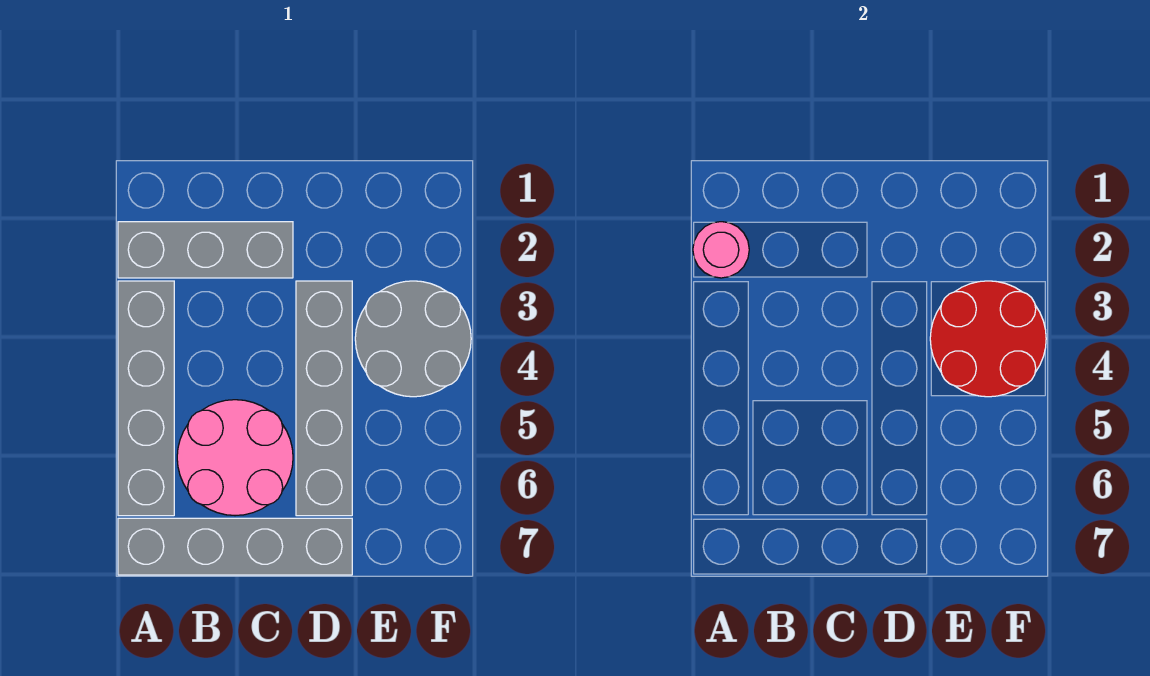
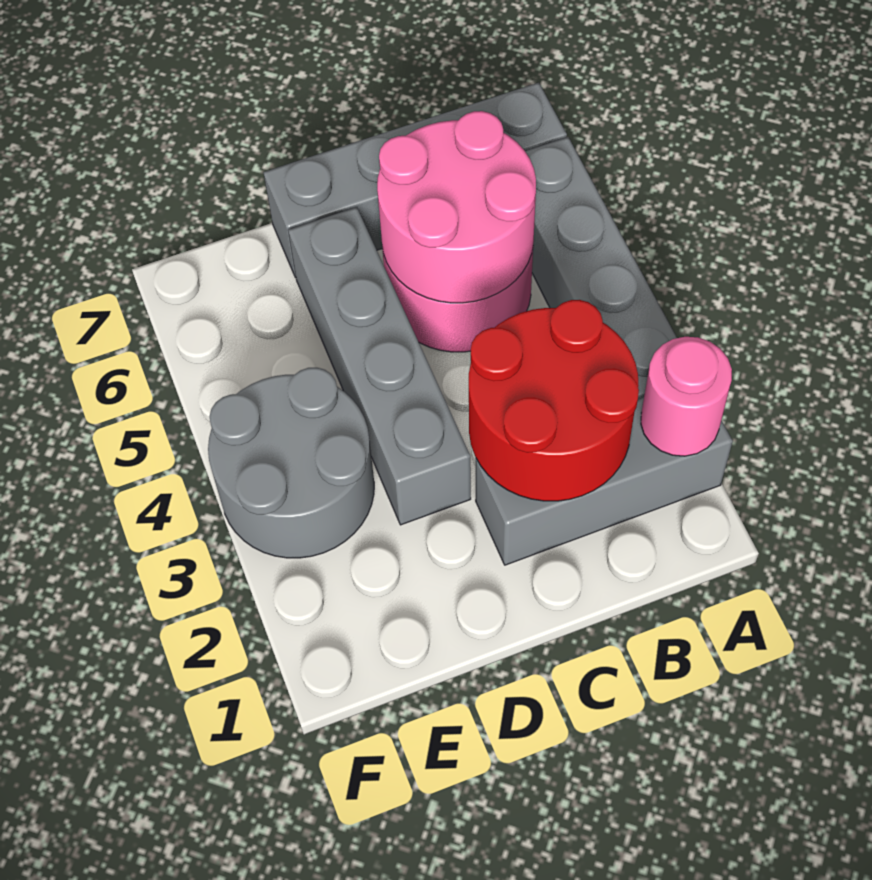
none -> pink 2x2 round brick [377,111,536,303]
red 2x2 round brick [930,281,1046,397] -> red 2x2 round brick moved to [469,300,639,501]

